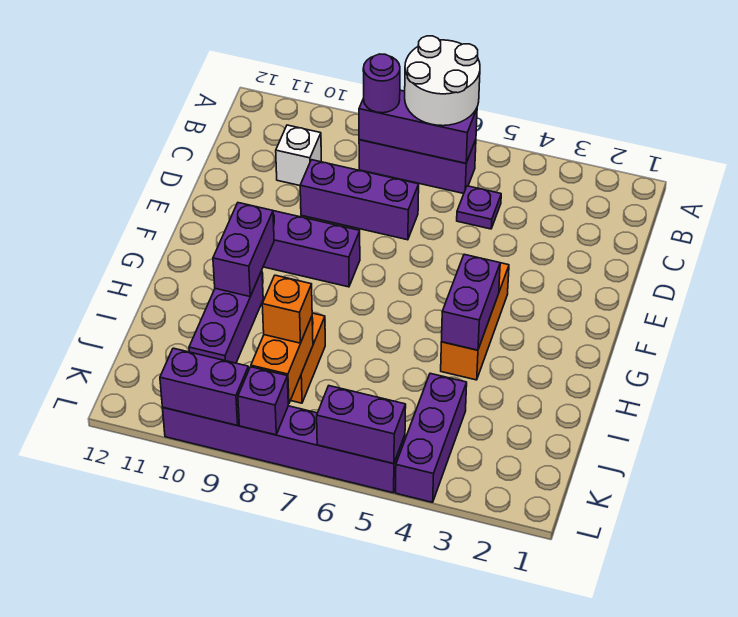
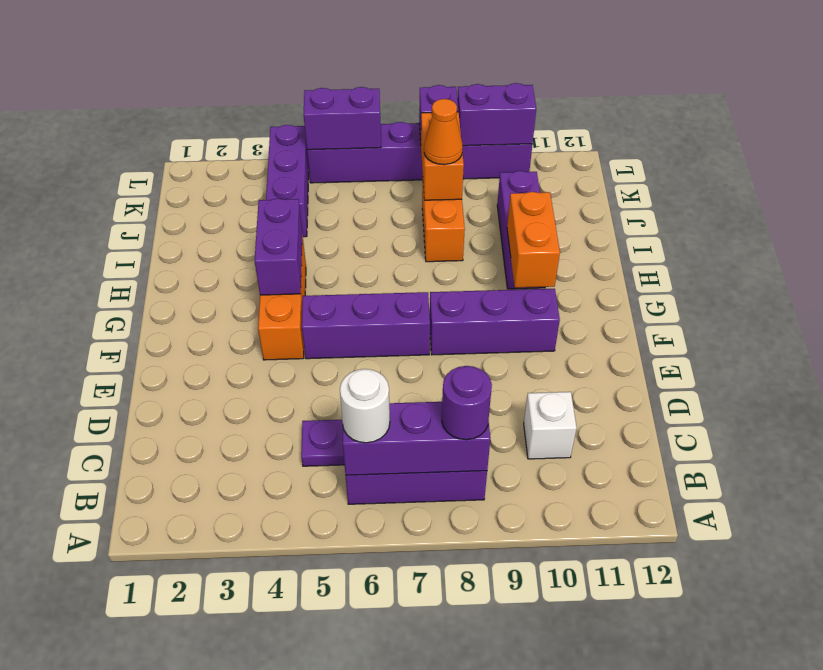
white 2x2 round brick [405,36,480,126] -> white 1x1 round brick [340,369,390,443]
purple 1x3 brick [300,160,419,240] -> purple 1x3 brick moved to [302,292,430,359]
purple 1x2 brick [213,203,274,297] -> orange 1x2 brick [507,192,560,288]
orange 1x1 brick [262,275,312,343] -> orange 1x1 cone [424,99,463,165]

